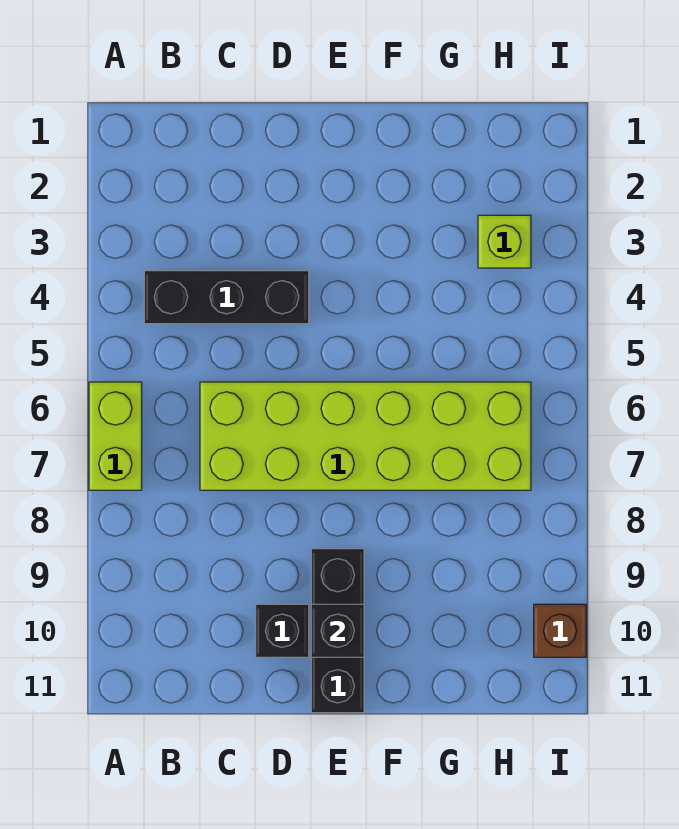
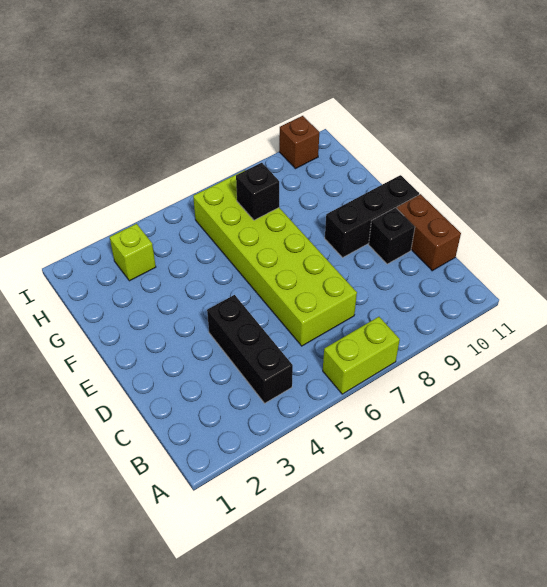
none -> brown 1x2 brick [397,194,461,271]
black 1x1 brick [311,604,364,657] -> black 1x1 brick moved to [236,163,279,220]

